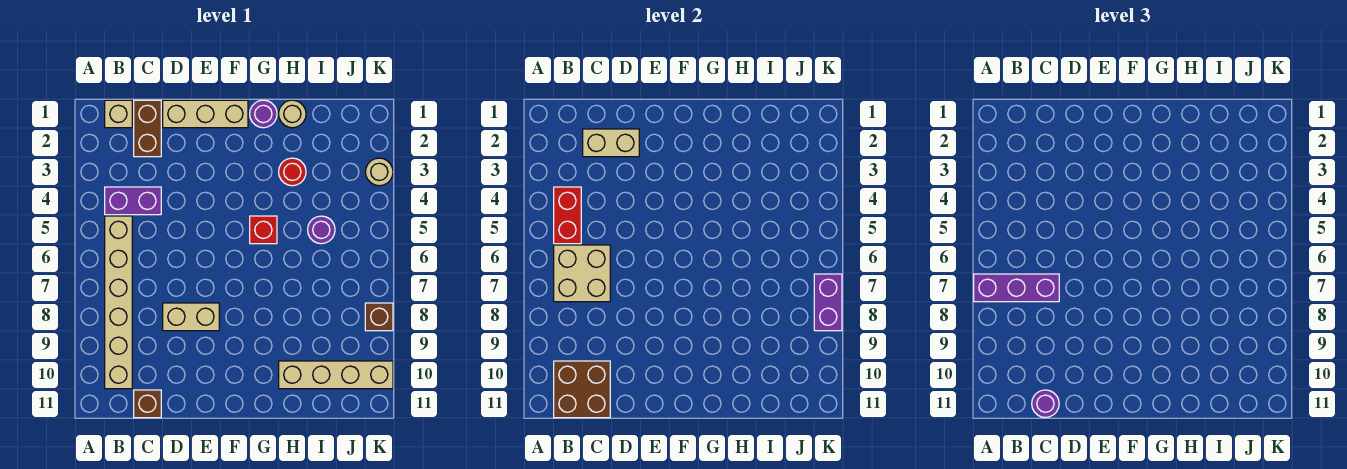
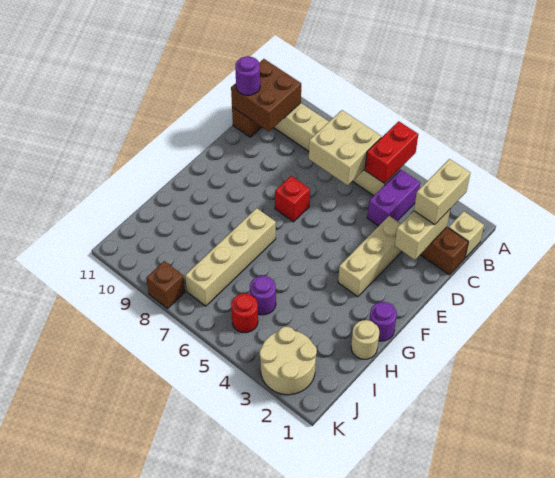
purple 1x3 brick [974,274,1059,302] -> none
red 1x2 brick [554,187,581,244] -> red 1x2 brick turned to [365,121,418,184]
tan 1x3 brick [163,100,248,128] -> tan 1x3 brick moved to [338,216,402,297]
tan 1x2 brick [163,303,219,331] -> tan 1x2 brick moved to [414,159,470,225]
red 1x1 brick [250,216,277,244] -> red 1x1 brick moved to [275,176,310,222]
red 1x1 round brick [279,158,306,186] -> red 1x1 round brick moved to [231,294,258,333]
tan 1x4 brick [279,361,393,389] -> tan 1x4 brick moved to [185,208,276,306]
tan 1x1 round brick [366,158,393,186] -> tan 2x2 round brick [260,327,317,395]
purple 1x2 brick [814,274,842,331] -> none

